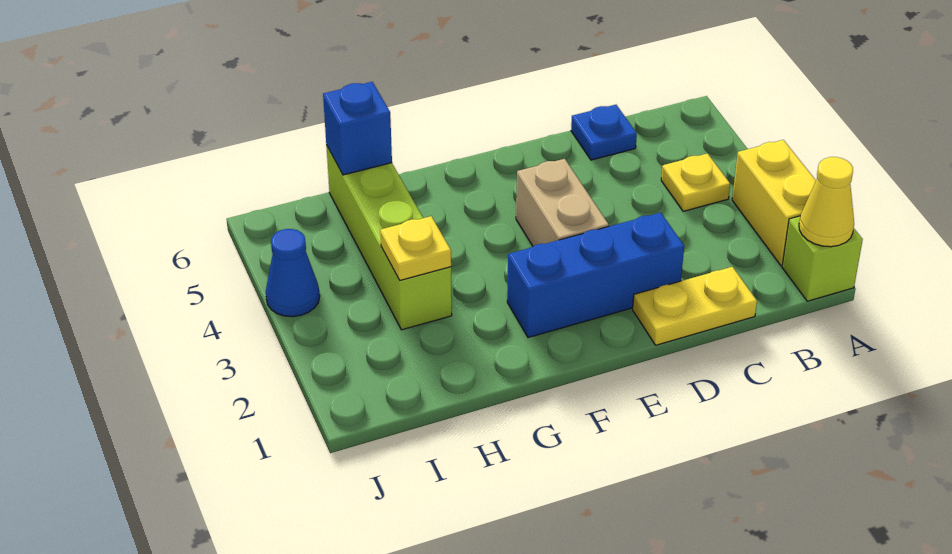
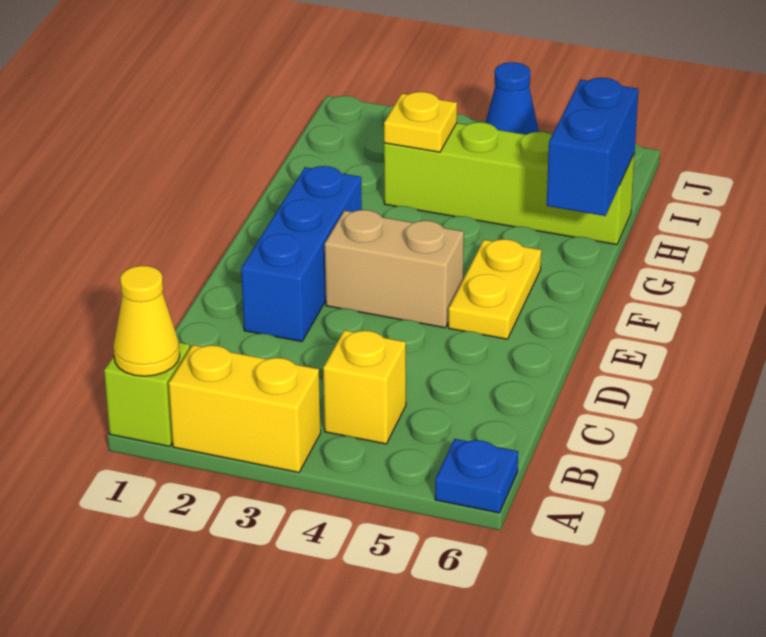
yellow 1x1 plate [661,153,730,211] -> yellow 1x1 brick [323,330,406,444]
yellow 1x2 plate [633,267,757,345] -> yellow 1x2 plate moved to [448,239,541,339]
blue 1x1 plate [571,105,637,160] -> blue 1x1 plate moved to [435,439,518,513]
blue 1x1 brick [323,82,392,175] -> blue 1x2 brick [547,78,638,216]

